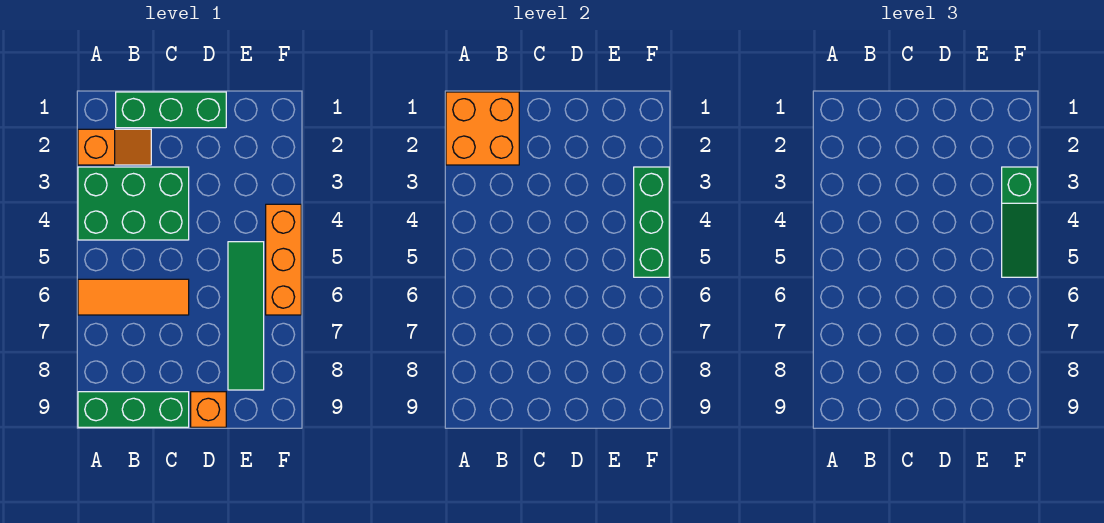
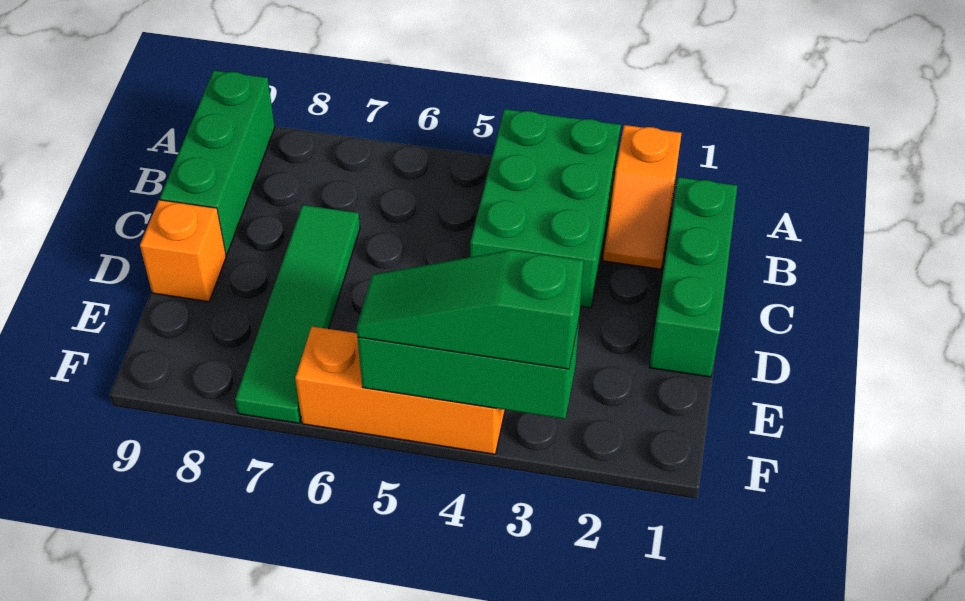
orange 2x2 brick [446,92,519,165] -> none
orange 1x3 tile [78,279,189,315] -> none
green 1x4 tile [228,242,264,390] -> green 1x4 tile turned to [235,205,360,423]

